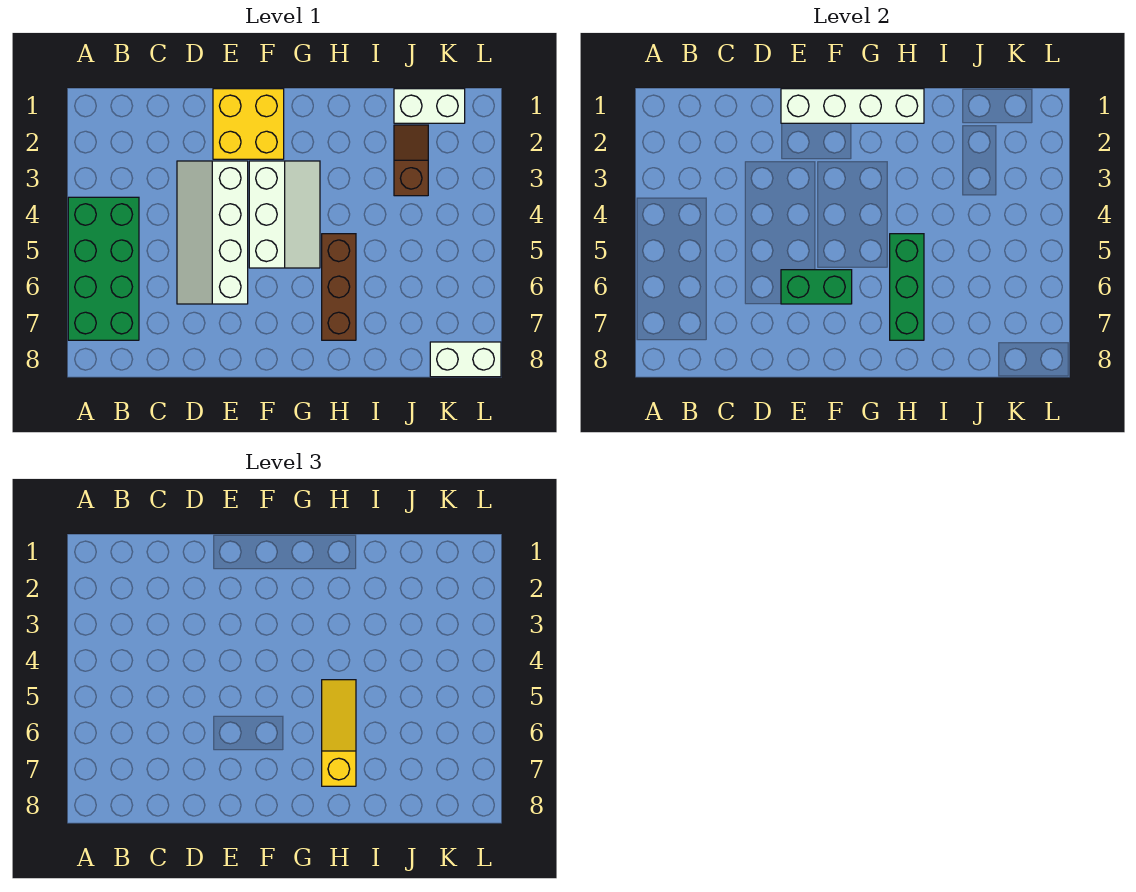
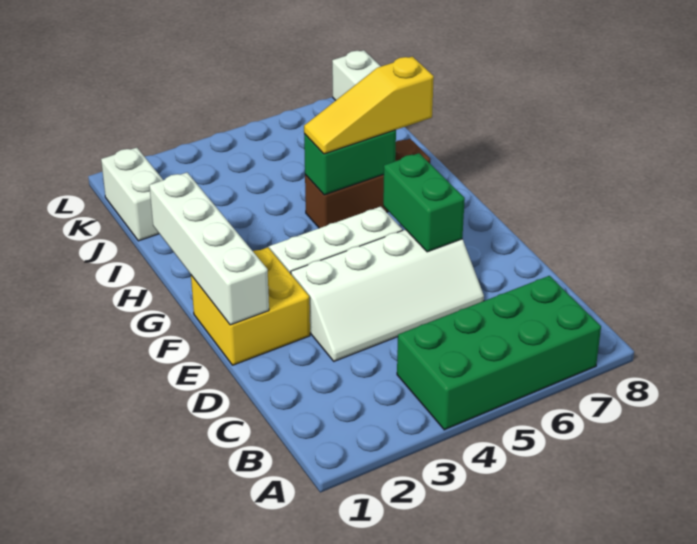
green 1x3 brick [890,234,924,340] -> green 1x2 brick [304,130,396,195]
brown 1x2 slope [394,125,428,196] -> none

